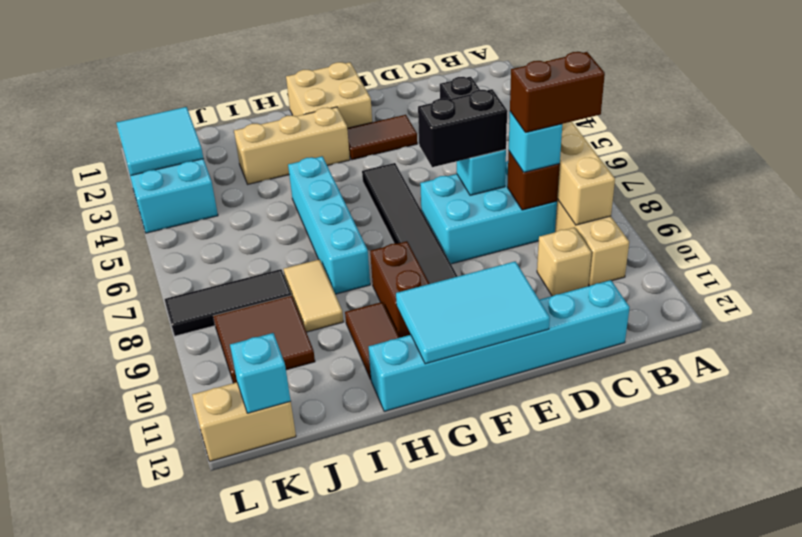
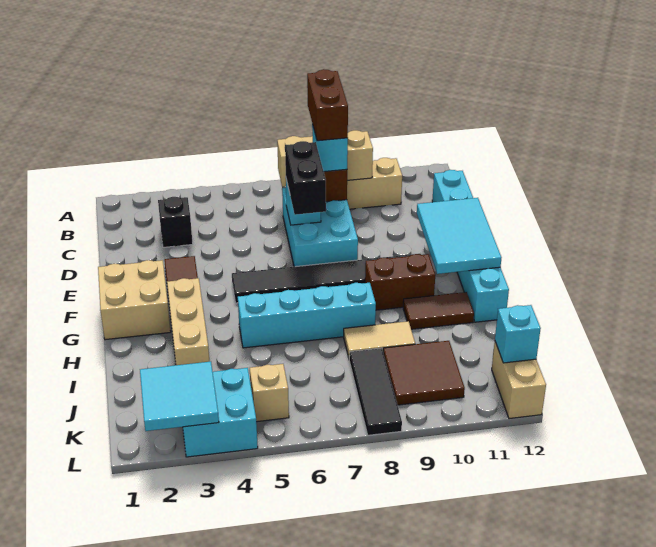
tan 1x1 brick [537,227,592,296] -> tan 1x1 brick moved to [250,364,289,422]

